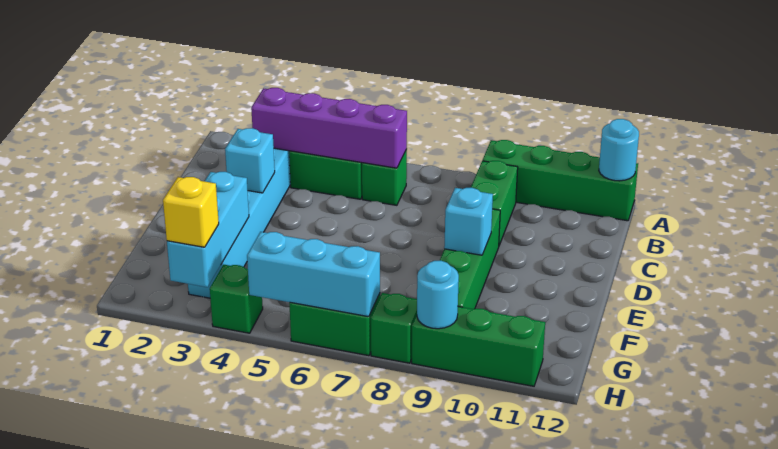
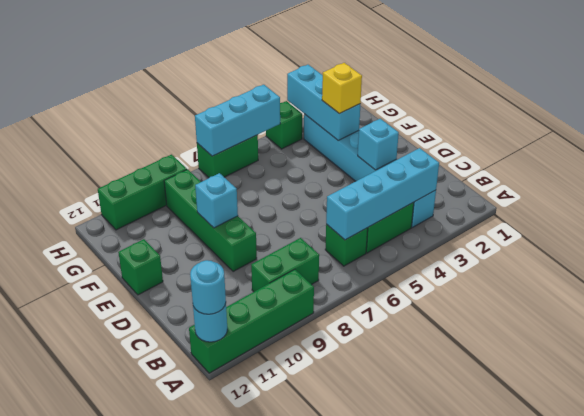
purple 1x4 brick [251,88,407,168] -> cyan 1x4 brick [326,148,439,240]
green 1x2 brick [471,161,518,245] -> green 1x2 brick turned to [251,238,319,292]
yellow 1x1 brick [163,177,219,247] -> yellow 1x1 brick moved to [322,63,362,114]
green 1x1 brick [371,293,417,363] -> green 1x1 brick moved to [118,239,163,295]
cyan 1x1 round brick [417,261,459,329] -> cyan 1x1 round brick moved to [190,260,226,314]

